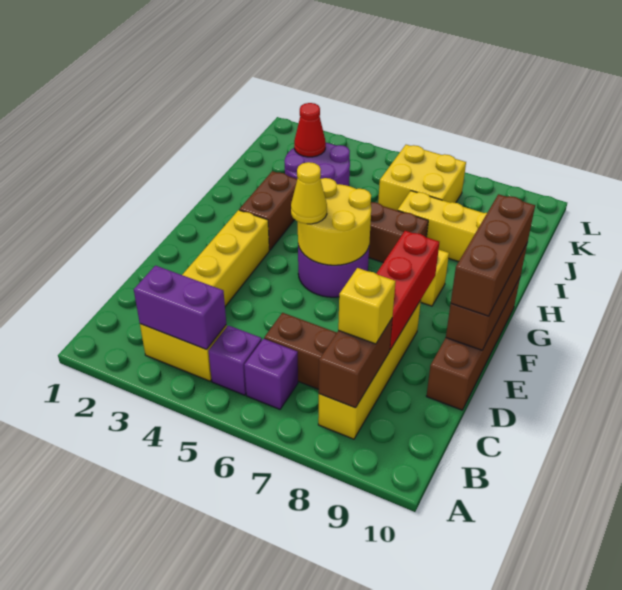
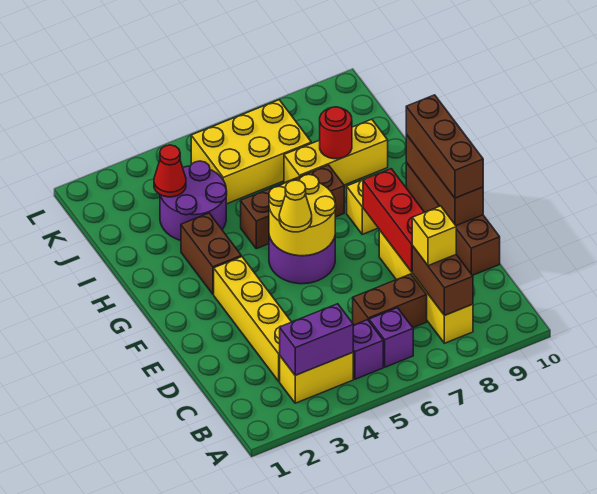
none -> red 1x1 round brick [320,107,352,159]
yellow 2x2 brick [378,145,466,211] -> yellow 2x3 brick [191,100,311,204]

